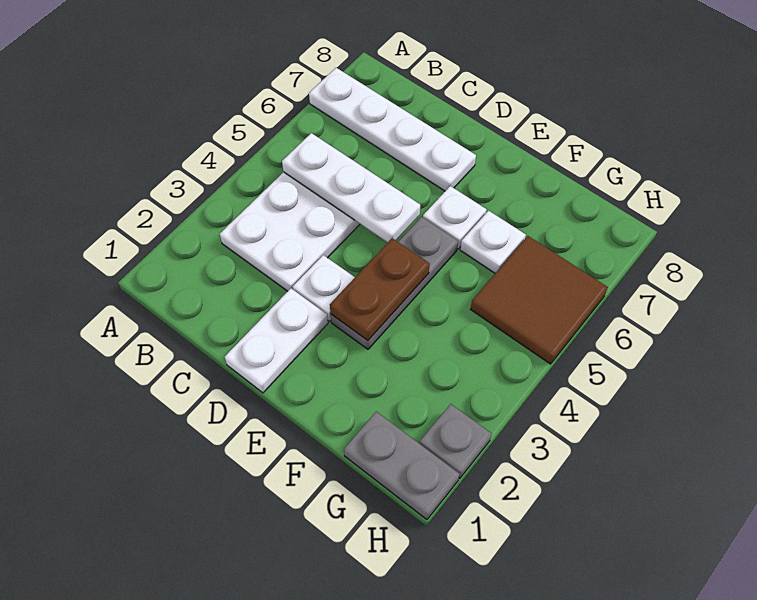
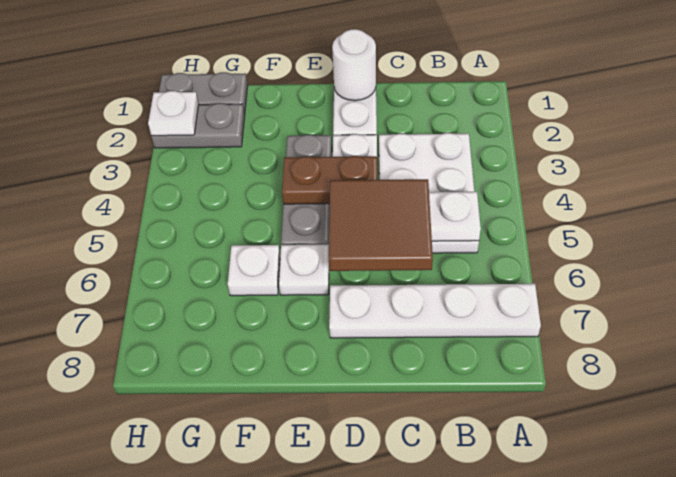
none -> white 1x1 round brick [332,29,376,101]
brown 1x2 plate [330,238,430,341] -> brown 1x2 plate turned to [282,156,378,204]
brown 2x2 tile [471,236,608,364] -> brown 2x2 tile moved to [329,179,433,271]
grey 1x1 plate [420,404,492,479] -> grey 1x2 plate [151,103,245,148]
none -> white 1x1 plate [148,91,199,136]

